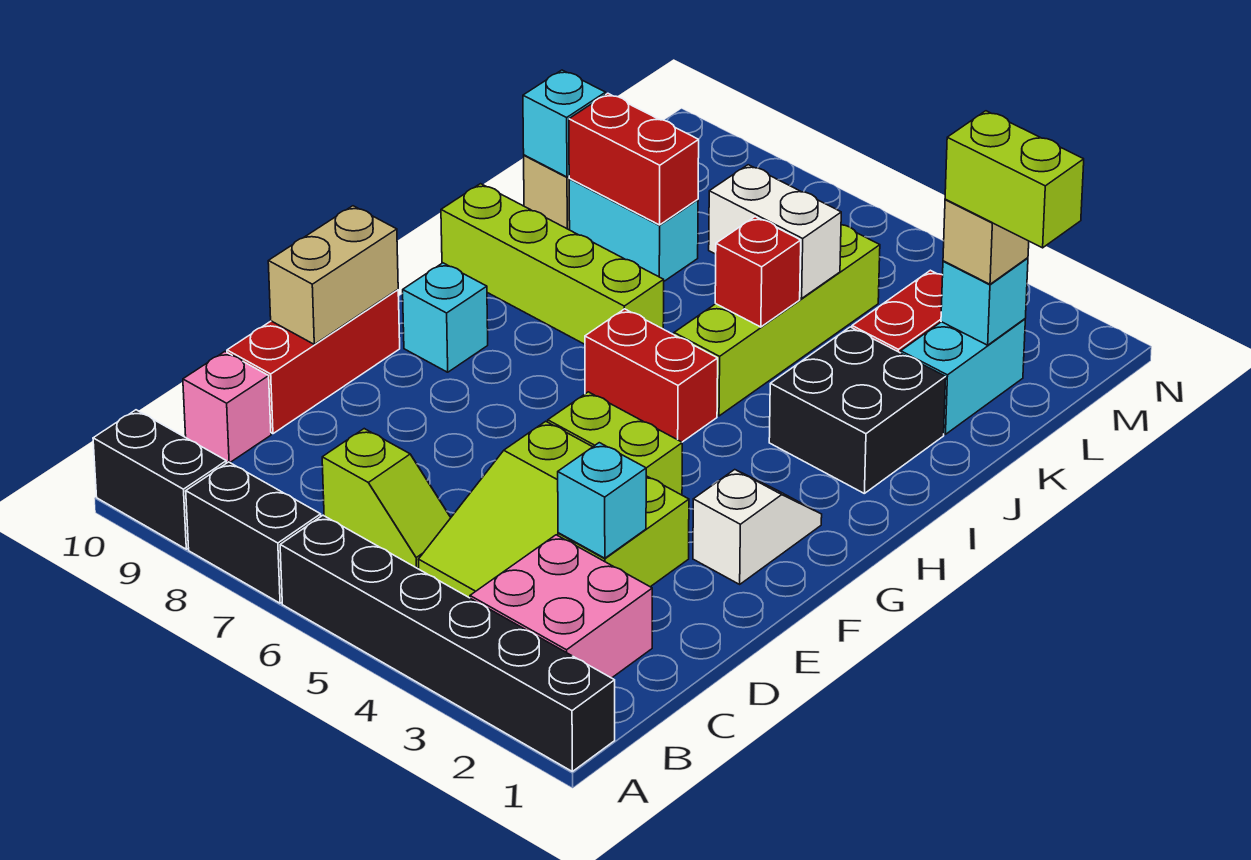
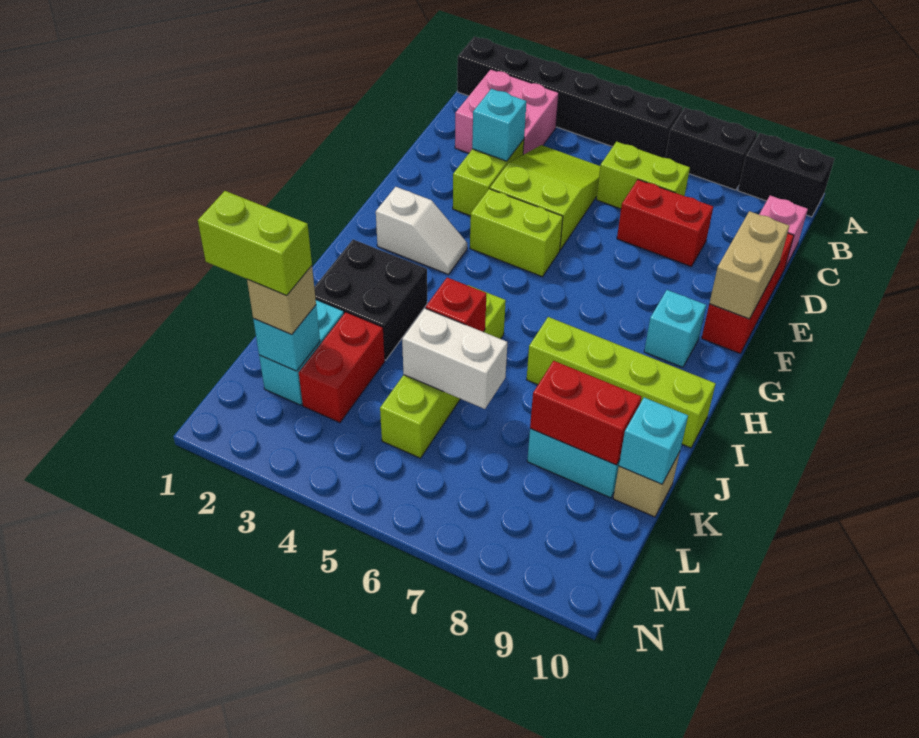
lime 1x2 slope [322,429,451,568] -> lime 1x2 brick [596,142,690,209]
white 1x2 slope [693,470,822,584] -> white 1x2 slope turned to [376,187,467,274]
red 1x2 brick [585,309,718,442] -> red 1x2 brick moved to [617,180,713,266]

